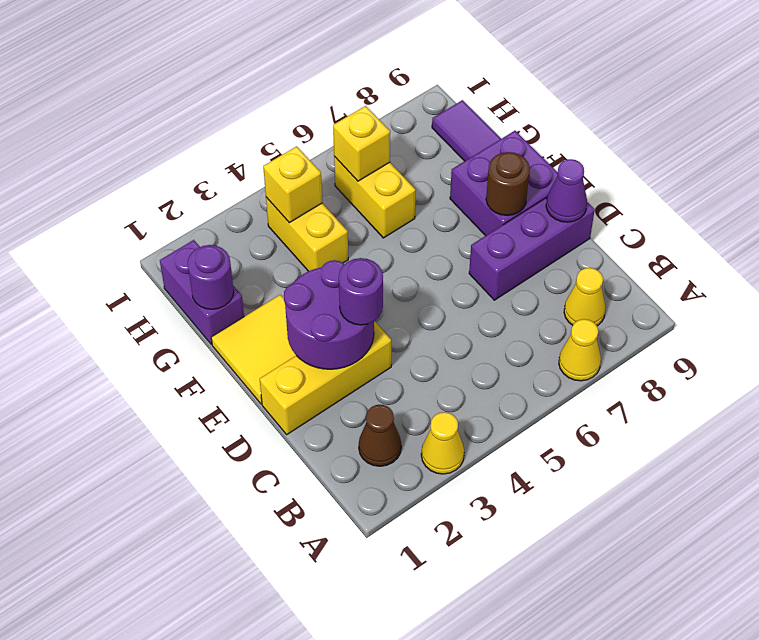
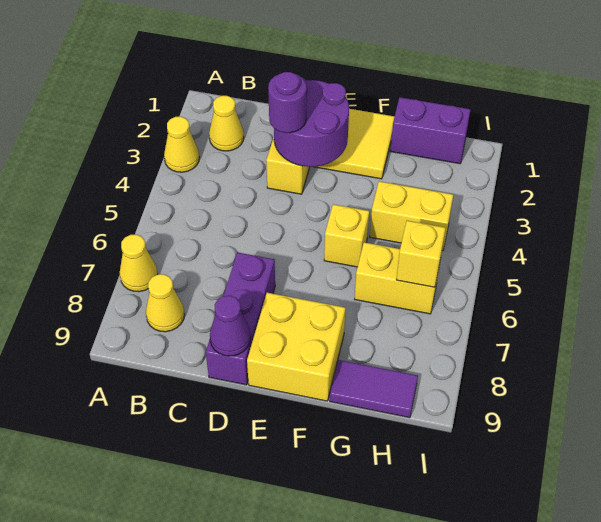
brown 1x1 cone [359,405,401,466] -> yellow 1x1 cone [209,96,244,151]
purple 2x2 brick [450,131,558,236] -> yellow 2x2 brick [247,293,346,401]
brown 1x1 round brick [486,152,530,215] -> none
purple 1x1 round brick [188,245,234,309] -> none
yellow 1x1 brick [263,146,322,223] -> yellow 1x1 brick moved to [324,204,369,267]

